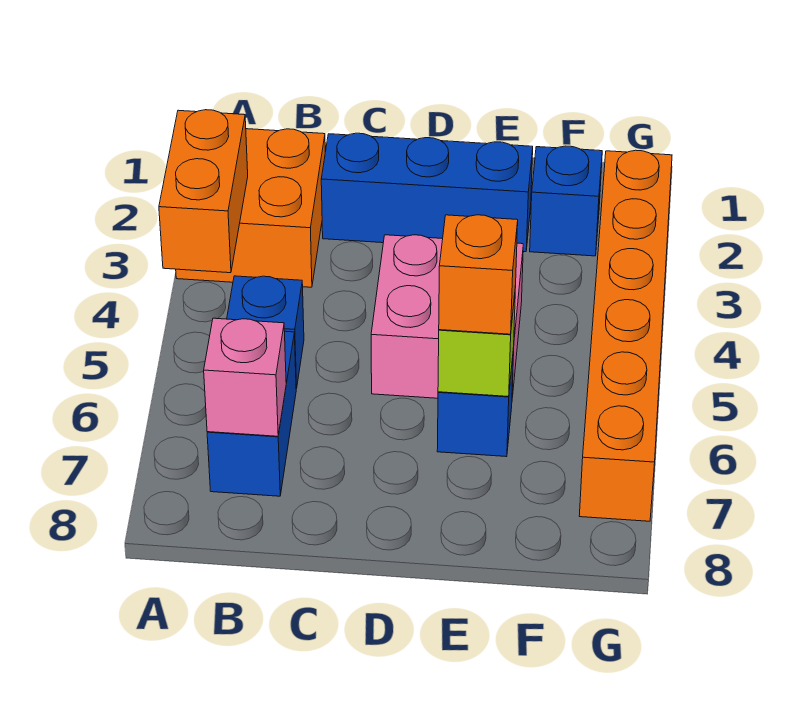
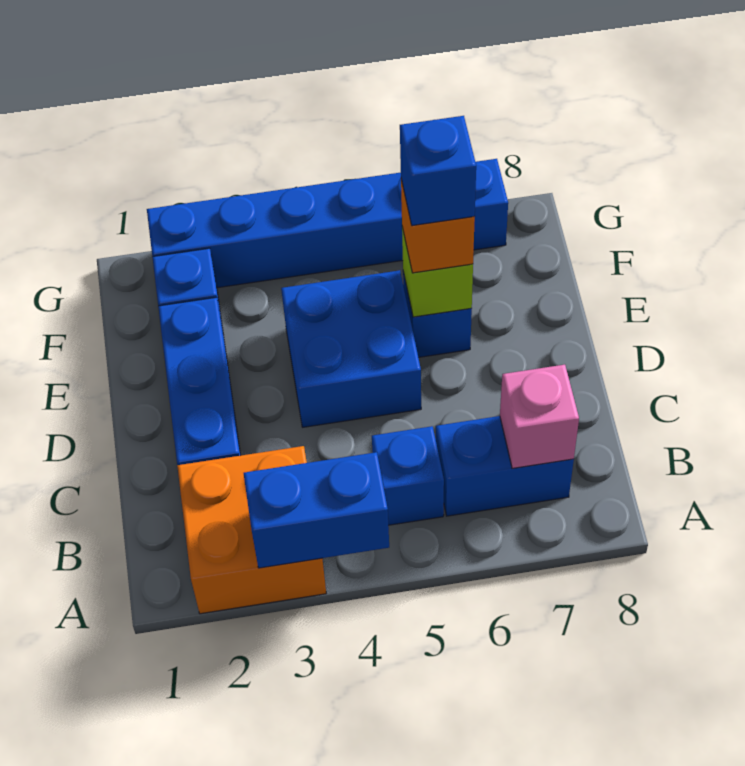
orange 1x2 brick [159,110,248,273] -> blue 1x2 brick [244,452,389,568]
pink 2x2 brick [371,235,523,398] -> blue 2x2 brick [281,270,421,427]
none -> blue 1x1 brick [400,116,476,226]
orange 1x6 brick [579,150,672,521] -> blue 1x6 brick [147,159,508,288]

